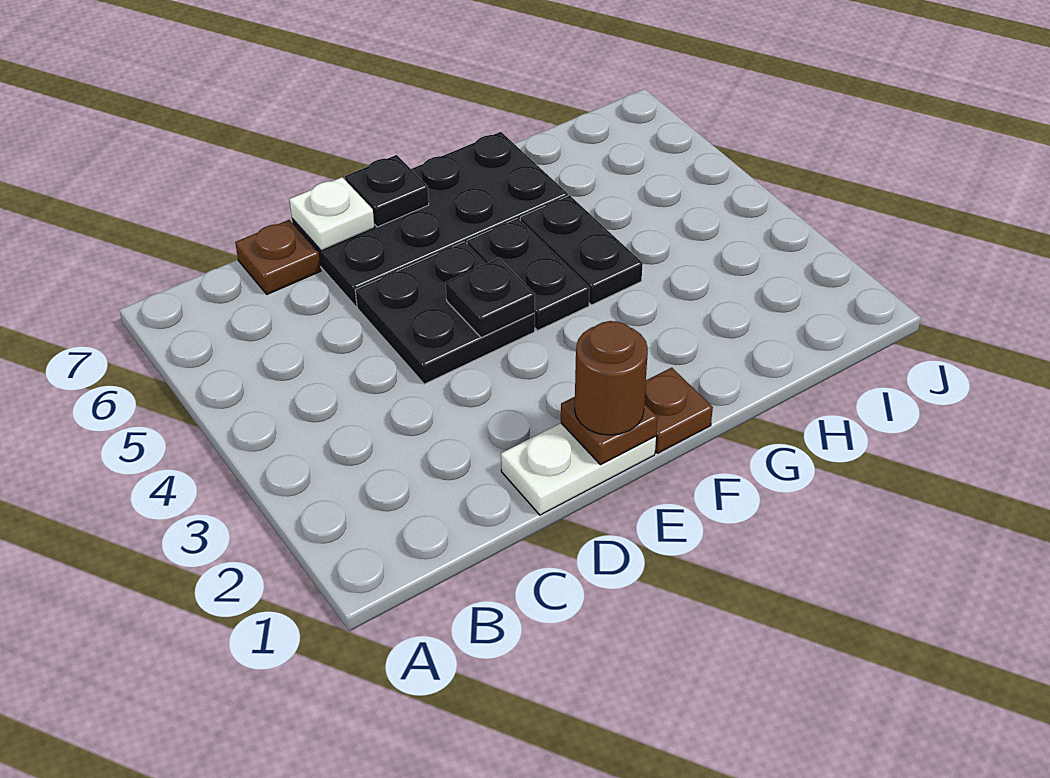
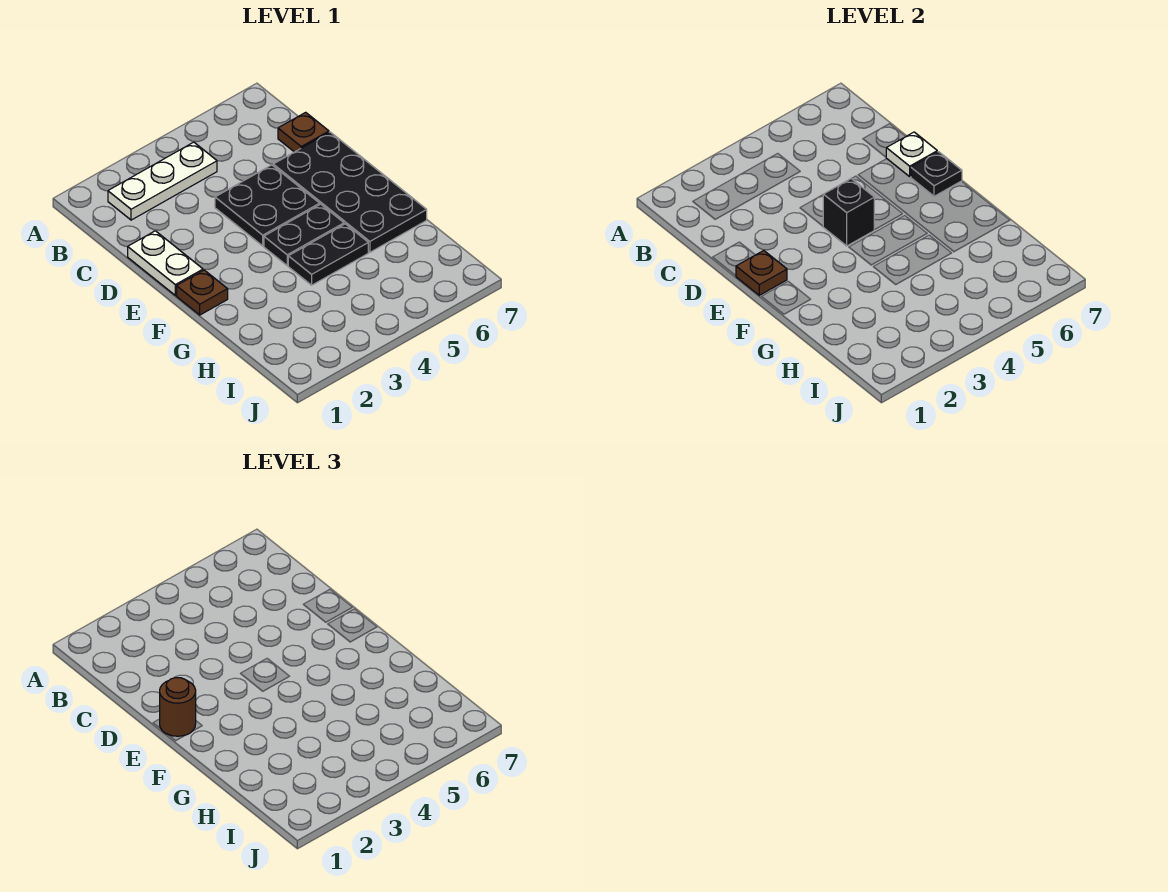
none -> white 1x3 plate [108,142,217,220]
black 1x1 plate [446,258,535,338] -> black 1x1 brick [823,179,874,246]

